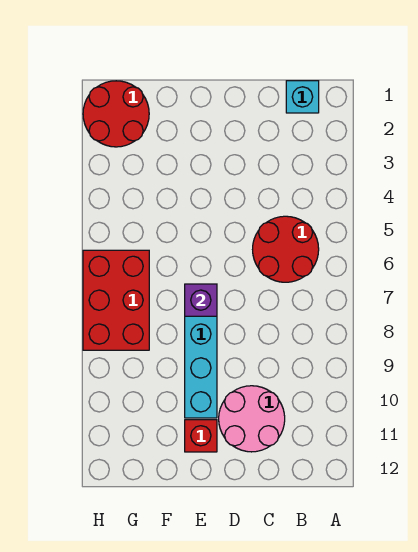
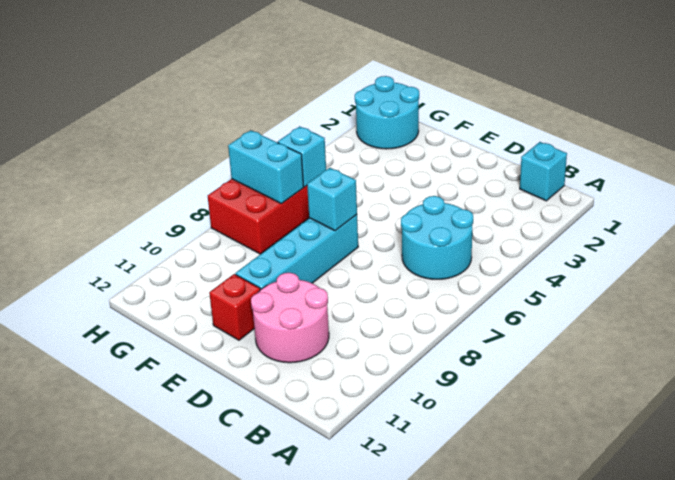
red 2x2 round brick [253,216,319,282] -> cyan 2x2 round brick [401,196,473,279]
purple 1x1 brick [185,284,217,316] -> cyan 1x1 brick [307,168,357,231]
red 2x2 round brick [83,81,149,147] -> cyan 2x2 round brick [355,76,419,149]
none -> cyan 1x1 brick [278,126,326,187]
none -> cyan 1x2 brick [228,130,304,203]

